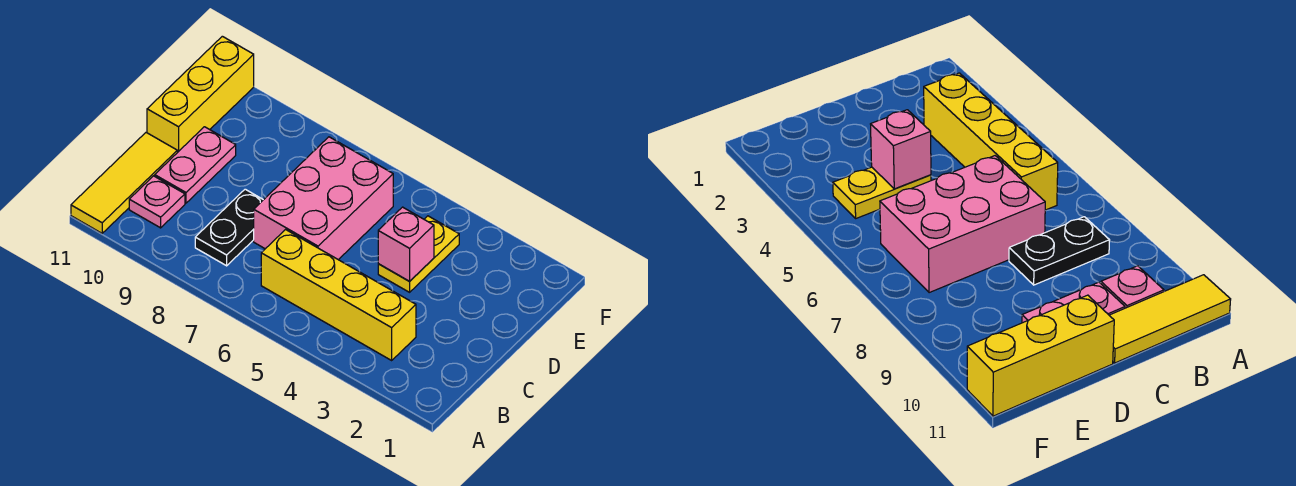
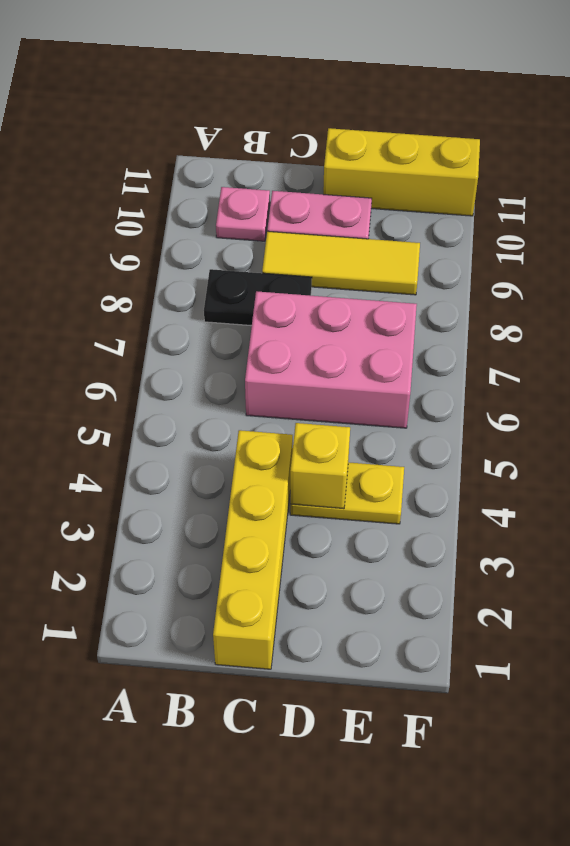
yellow 1x3 tile [71,133,177,233] -> yellow 1x3 tile moved to [262,231,420,295]
yellow 1x4 brick [261,230,416,360] -> yellow 1x4 brick moved to [213,430,293,669]
pink 1x1 brick [378,207,434,281] -> yellow 1x1 brick [290,423,350,509]

